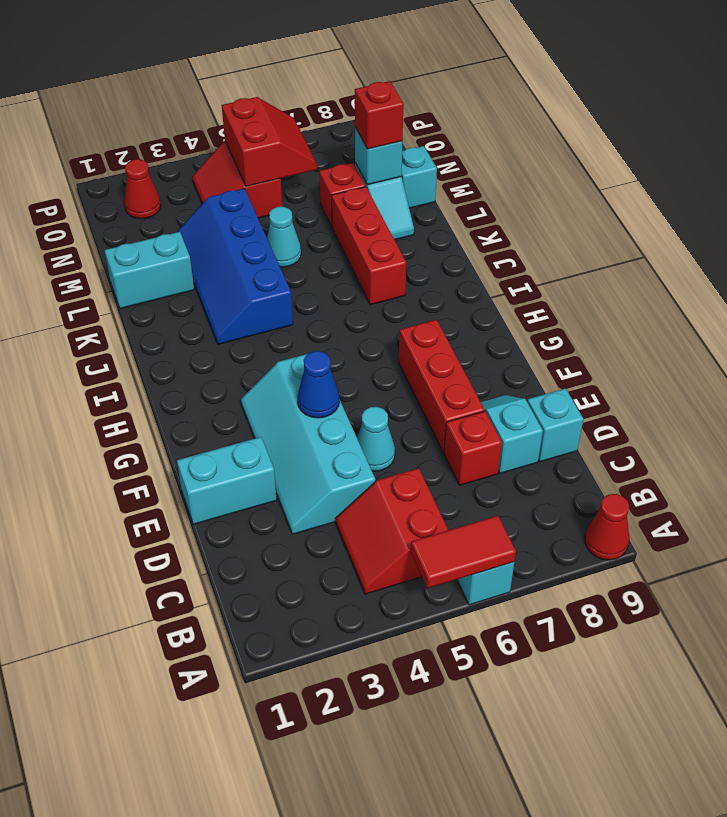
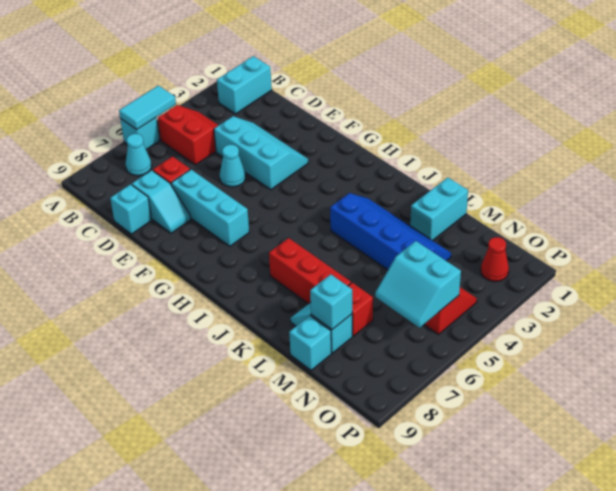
red 1x2 tile [411,516,516,588] -> cyan 1x2 tile [119,85,176,129]
red 1x1 cone [585,494,629,560] -> none
cyan 2x4 slope [241,354,375,534] -> cyan 2x3 slope [214,116,308,190]
cyan 1x2 brick [177,437,277,524] -> cyan 1x2 brick moved to [217,56,272,114]
red 1x3 brick [399,320,485,452] -> cyan 1x3 brick [171,170,249,246]
blue 1x1 cone [297,351,339,418] -> none
cyan 1x1 cone [267,207,301,267] -> cyan 1x1 cone moved to [126,134,152,176]
red 1x1 brick [355,81,403,149] -> none
red 2x2 slope [222,97,317,186] -> cyan 2x2 slope [375,241,461,328]

